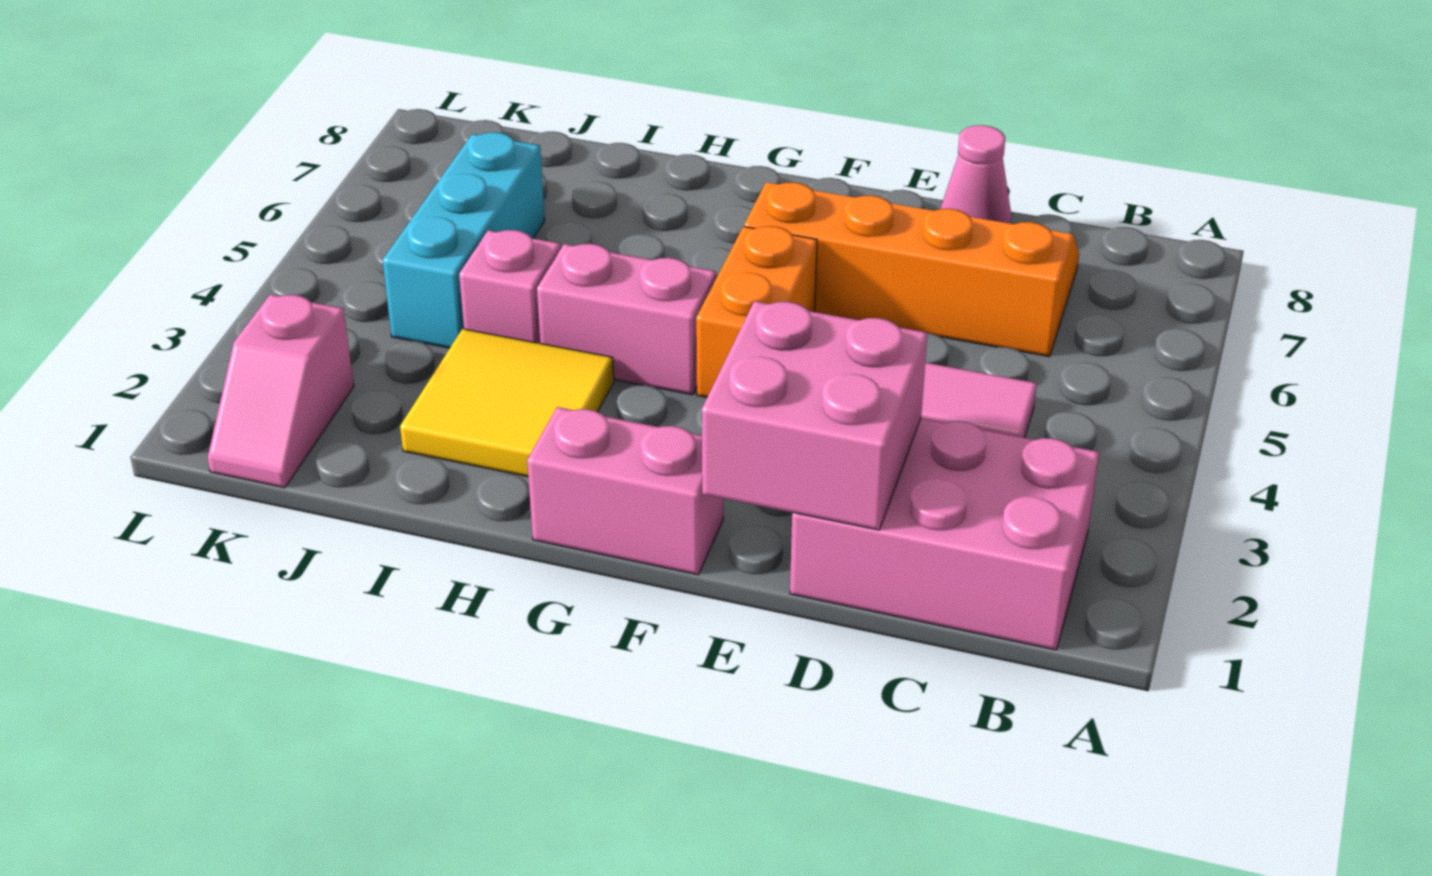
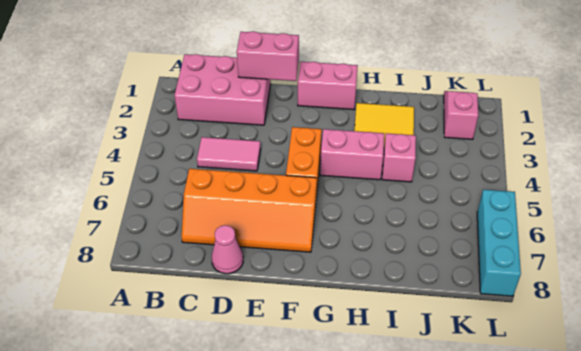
pink 2x2 brick [702,301,927,530] -> pink 1x2 brick [237,31,299,81]
cyan 1x3 brick [383,132,545,348] -> cyan 1x3 brick moved to [477,190,521,296]

